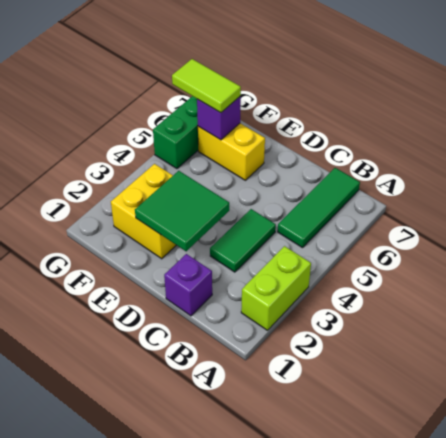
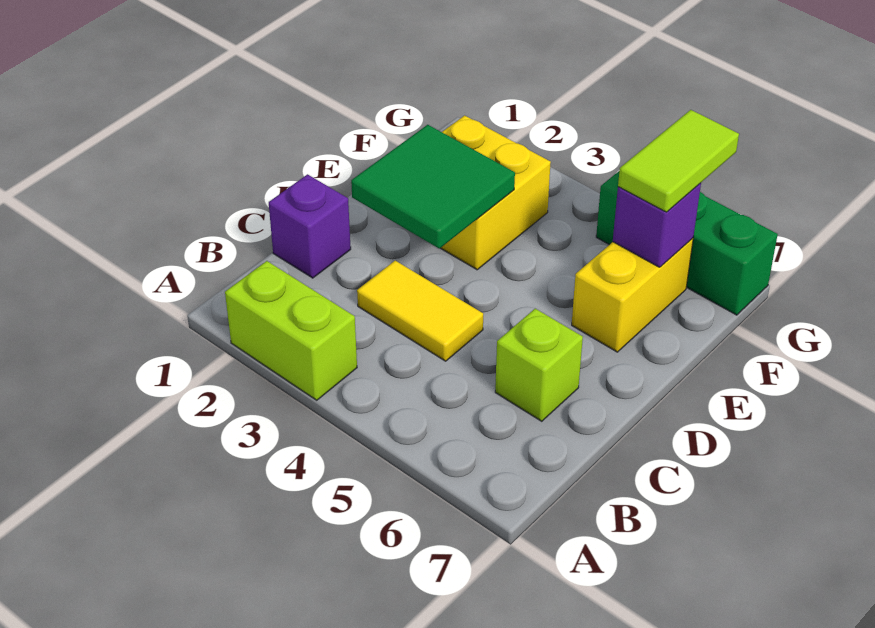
green 1x3 tile [278,168,360,248] -> none
green 1x2 tile [210,209,276,272] -> yellow 1x2 tile [357,261,483,361]
none -> lime 1x1 brick [495,309,583,421]

